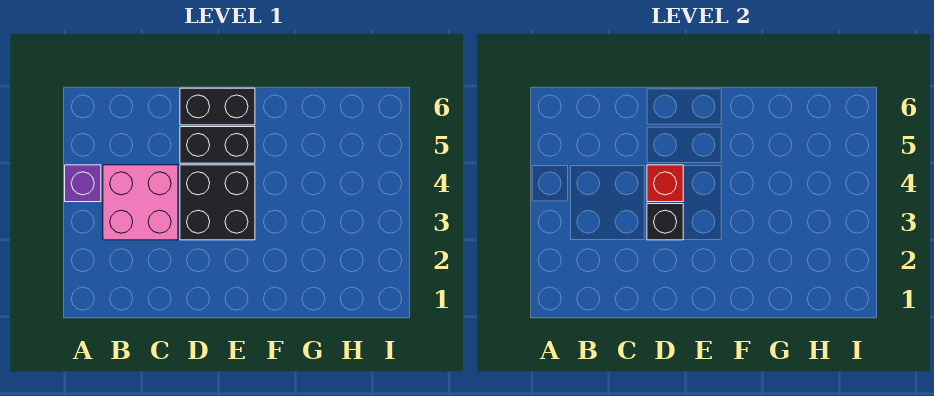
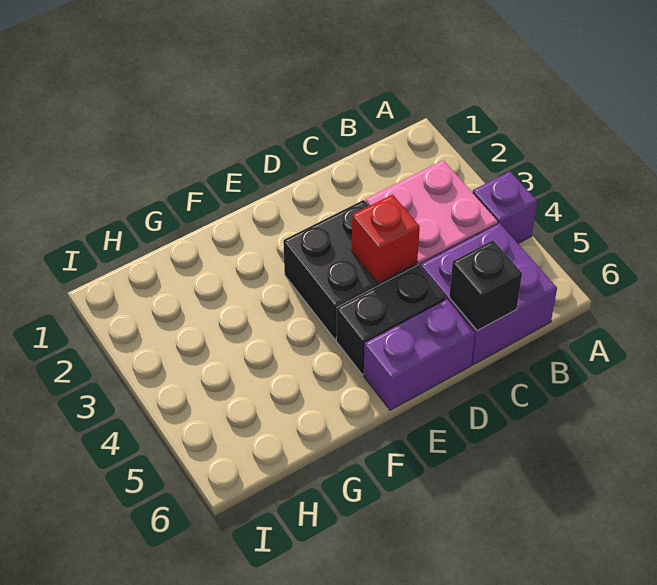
none -> purple 2x2 brick [420,223,557,365]
black 1x1 brick [647,204,683,240] -> black 1x1 brick moved to [449,240,522,331]
black 1x2 brick [180,88,255,125] -> purple 1x2 brick [364,299,475,410]

